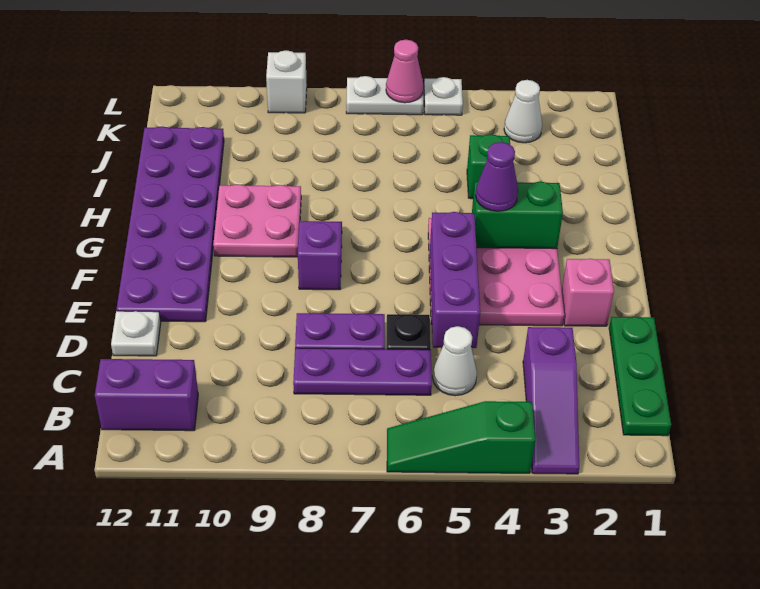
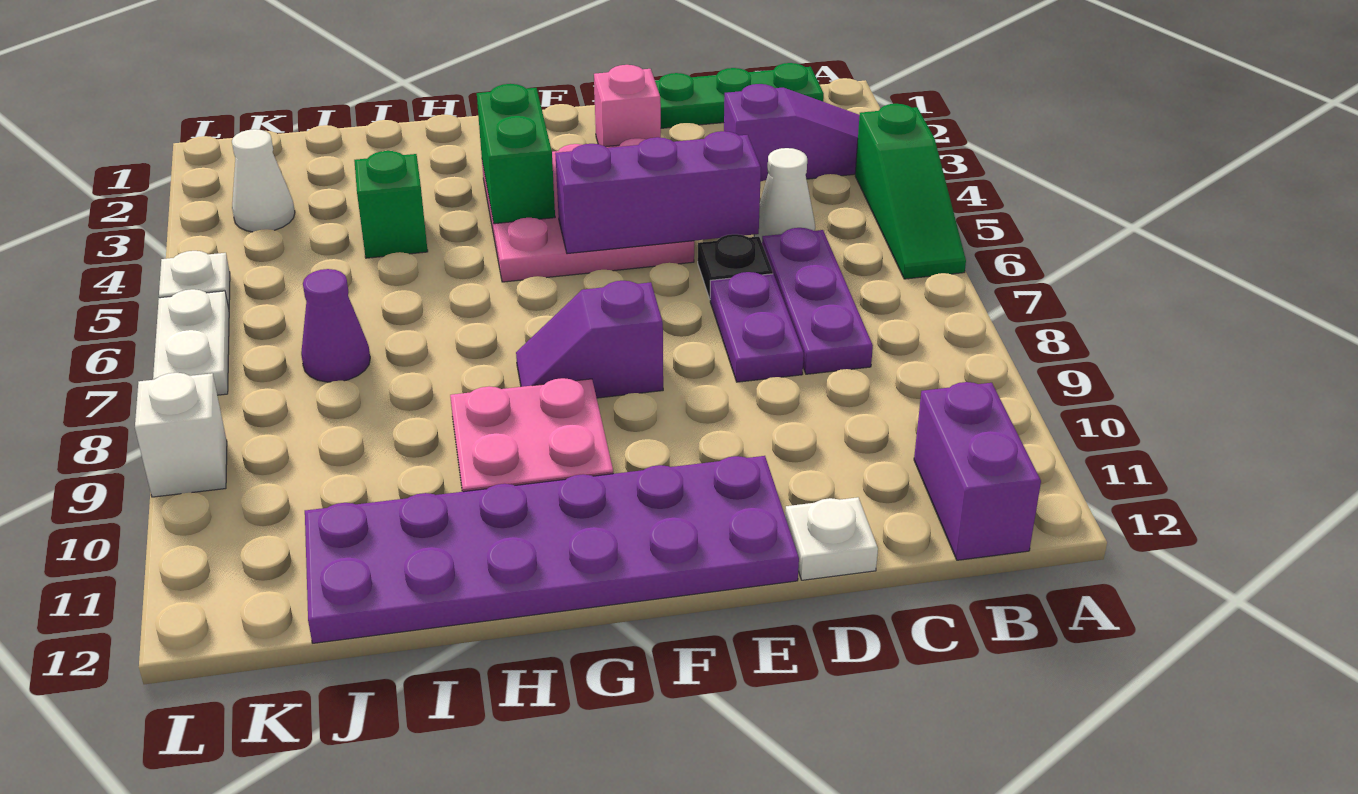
purple 1x1 cone [476,142,518,211] -> purple 1x1 cone moved to [301,269,370,382]
pink 1x1 cone [386,40,423,103] -> none

